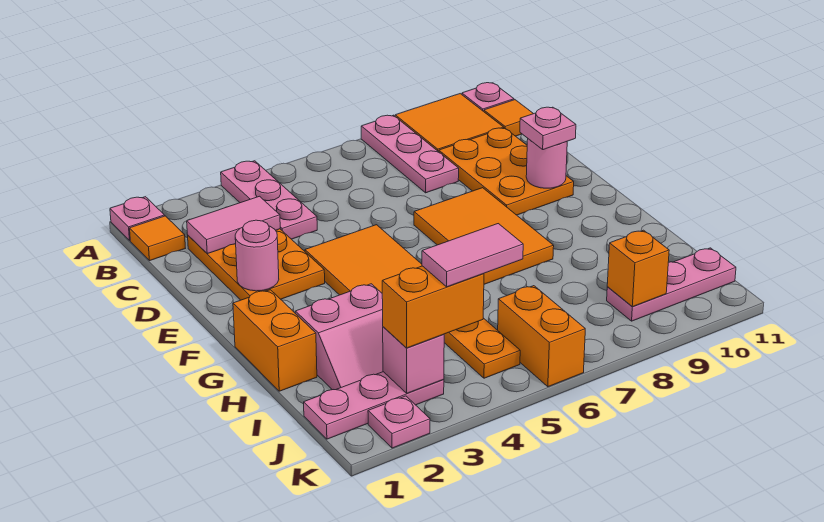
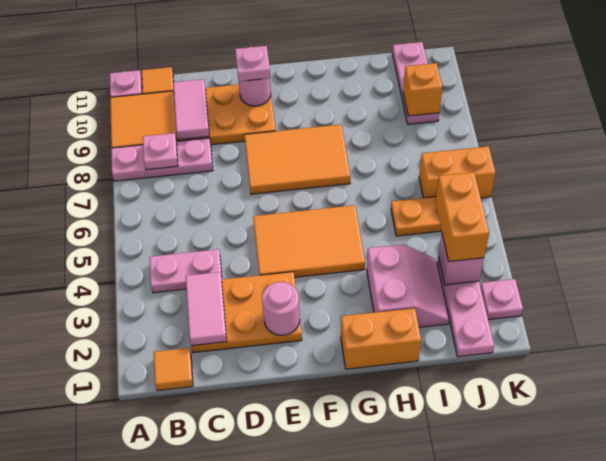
pink 1x1 plate [110,197,165,240] -> pink 1x1 plate moved to [143,133,178,170]
pink 1x3 plate [221,161,317,239] -> pink 1x2 plate [150,249,222,293]
pink 1x2 tile [422,224,523,287] -> pink 1x2 tile moved to [173,79,209,140]

